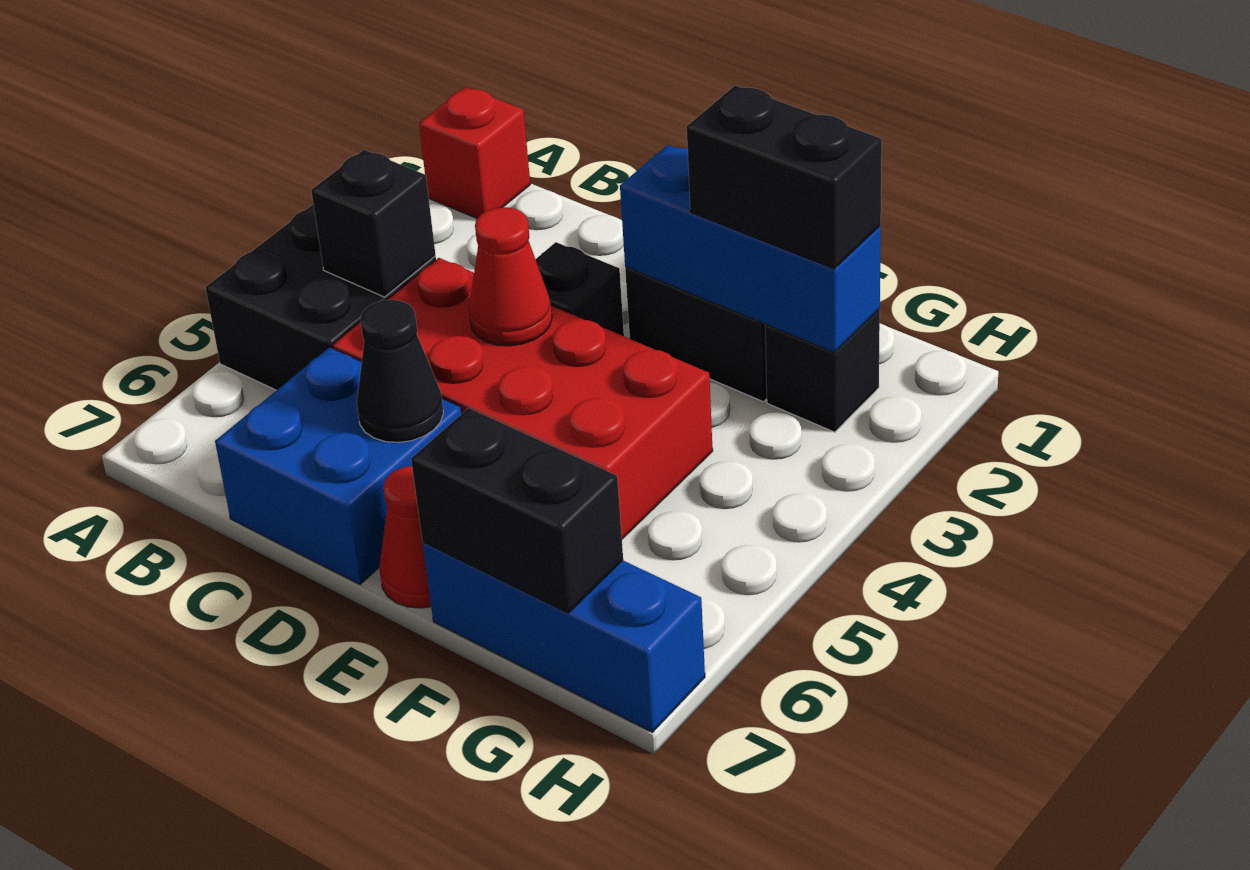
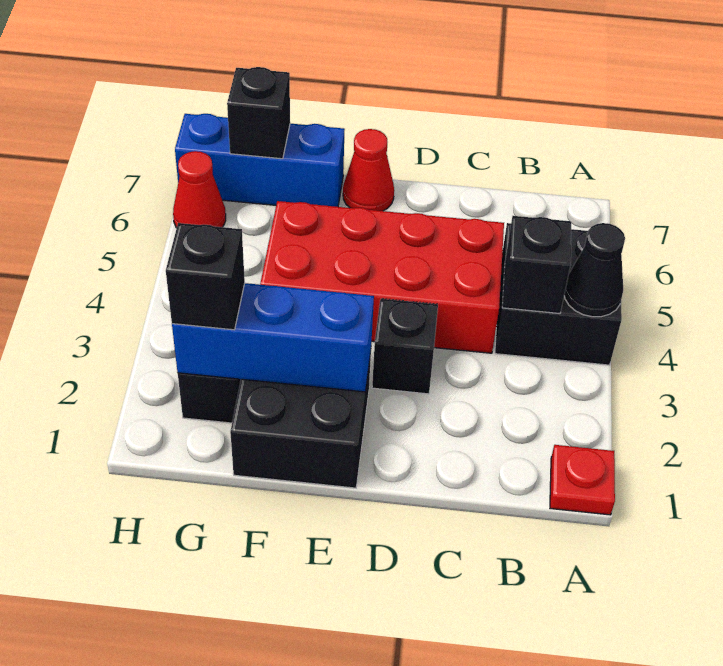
red 1x1 brick [419,87,530,218] -> red 1x1 plate [550,445,615,515]
blue 2x2 brick [215,347,462,584] -> none
red 1x1 cone [469,207,552,346] -> red 1x1 cone moved to [173,151,226,228]
black 1x1 cone [357,300,443,443] -> black 1x1 cone moved to [564,223,625,317]
black 1x2 brick [687,85,882,269] -> black 1x1 brick [166,223,245,330]
black 1x2 brick [411,408,623,613] -> black 1x1 brick [227,67,290,159]

